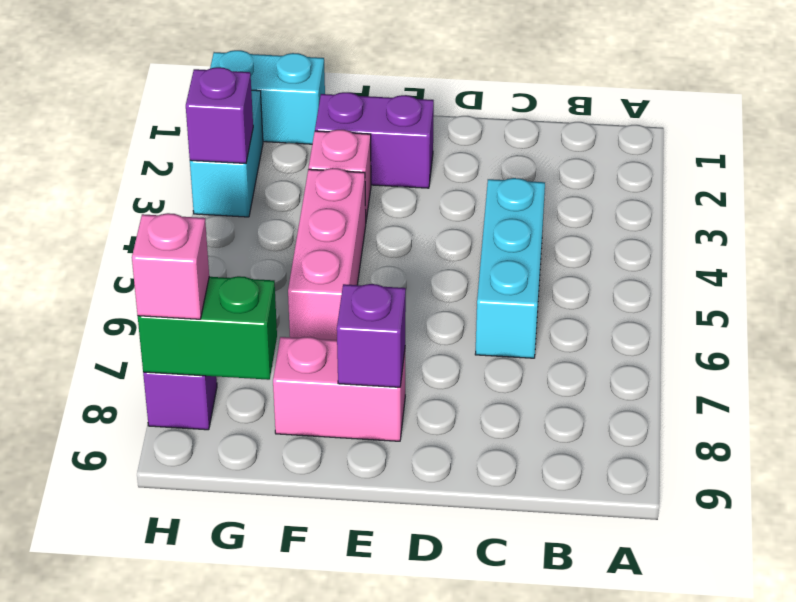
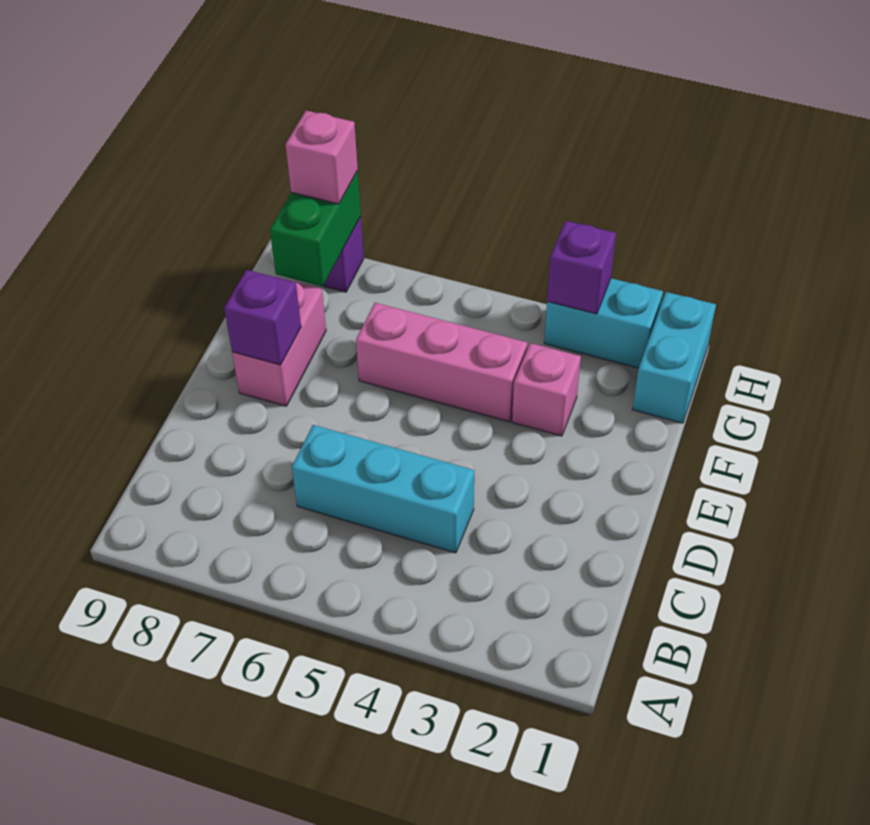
purple 1x2 brick [315,92,434,188] -> none

